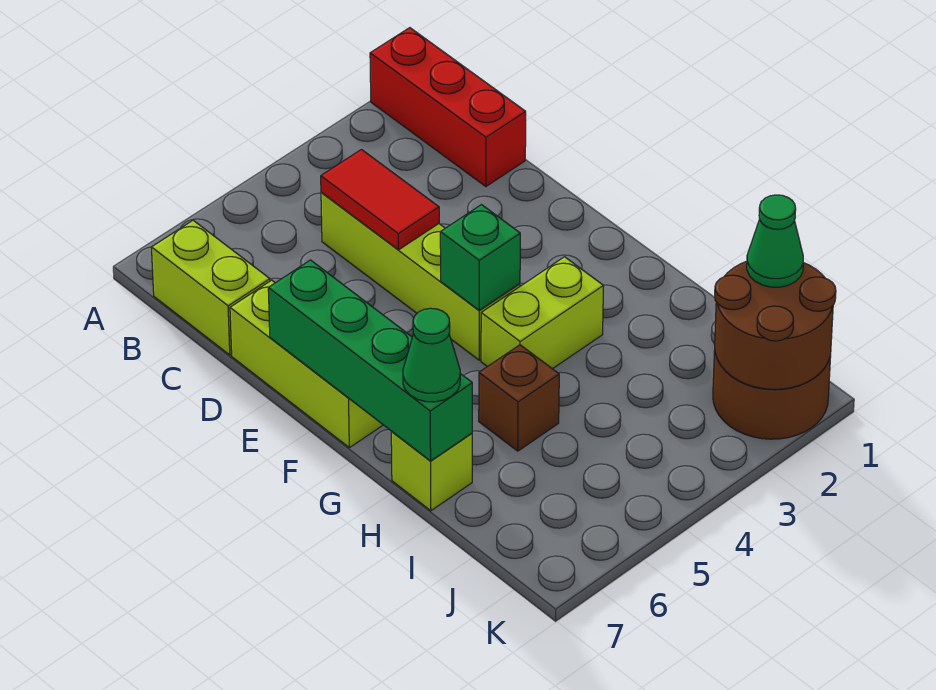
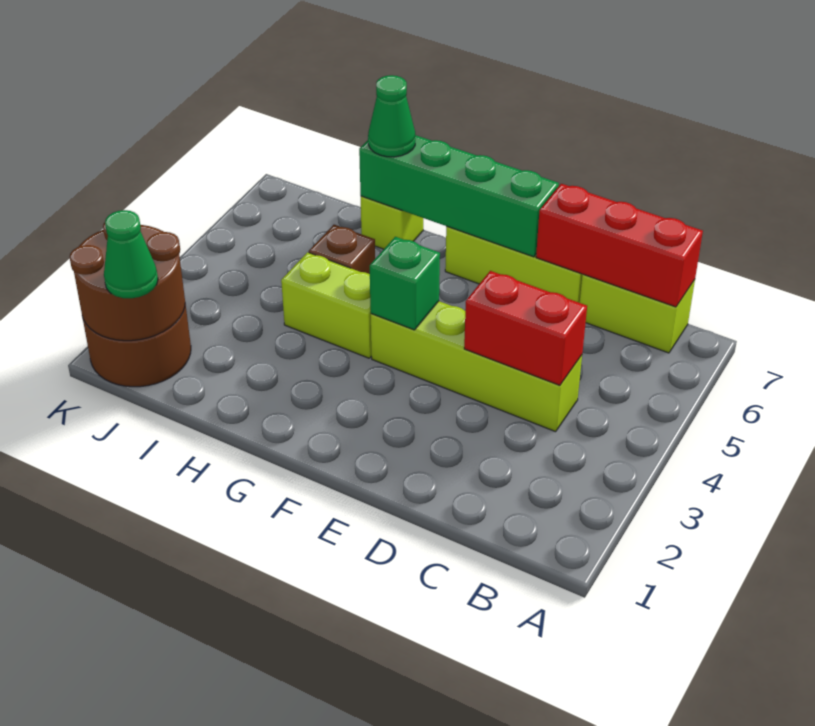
red 1x3 brick [370,28,526,187] -> red 1x3 brick moved to [536,184,703,307]
red 1x2 tile [321,150,439,250] -> red 1x2 brick [464,271,587,385]
lime 1x2 brick [481,257,604,369] -> lime 1x2 brick turned to [281,252,371,358]

